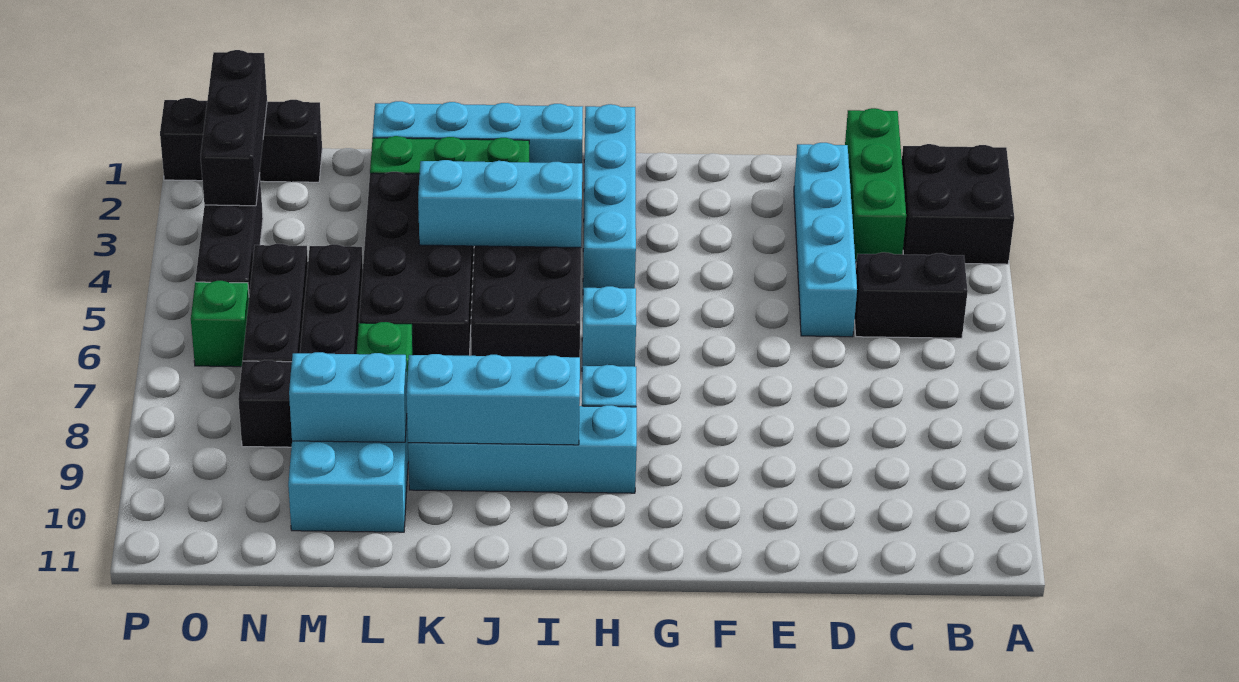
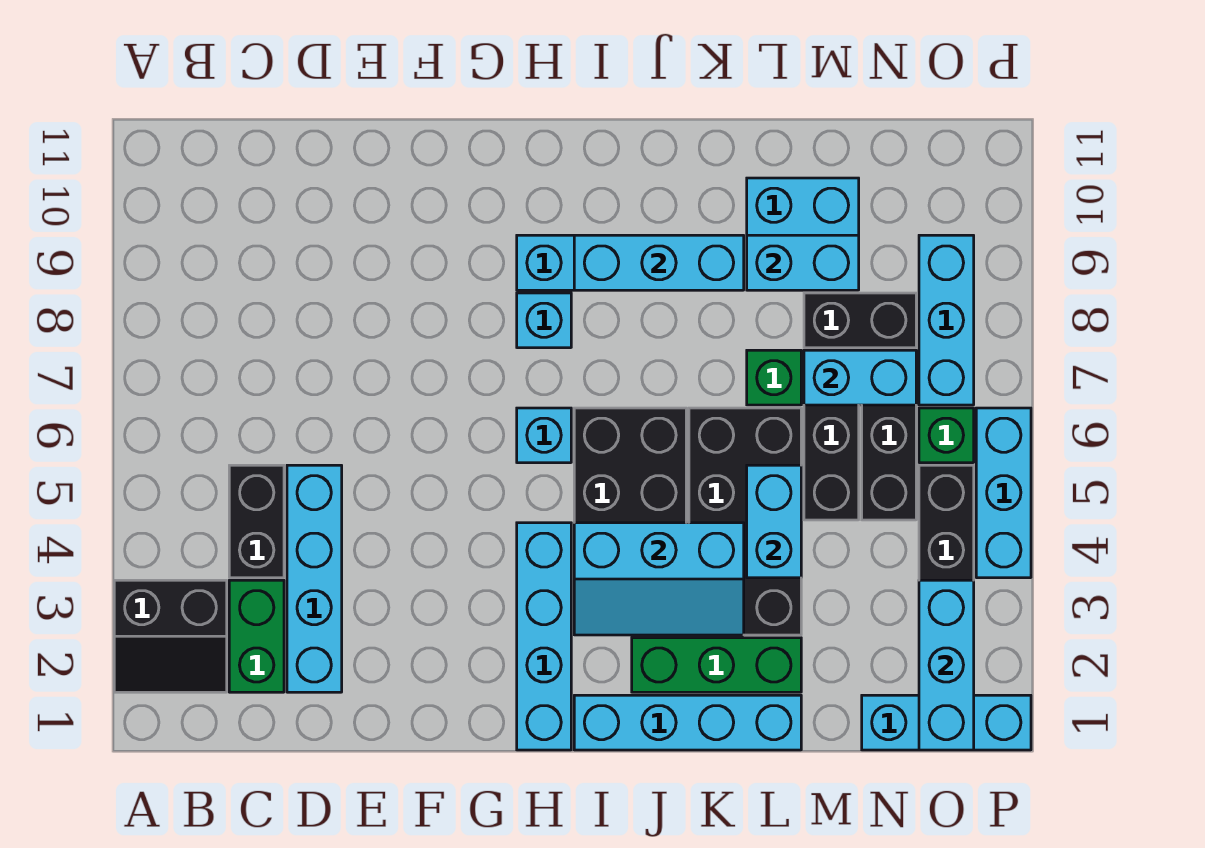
black 2x2 brick [902,144,1014,264] -> black 2x2 slope [114,580,227,692]
black 1x2 brick [855,252,968,338] -> black 1x2 brick turned to [229,465,284,578]
green 1x3 brick [845,108,906,262] -> green 1x2 brick [229,580,284,692]
none -> cyan 1x2 brick [747,465,801,578]
none -> cyan 1x2 brick [804,350,916,405]
black 1x3 brick [160,98,322,182] -> cyan 1x3 brick [862,695,1031,750]
black 1x3 brick [201,50,267,206] -> cyan 1x3 brick [919,580,974,750]
none -> cyan 1x3 brick [919,235,974,405]
none -> cyan 1x3 brick [976,408,1031,578]

